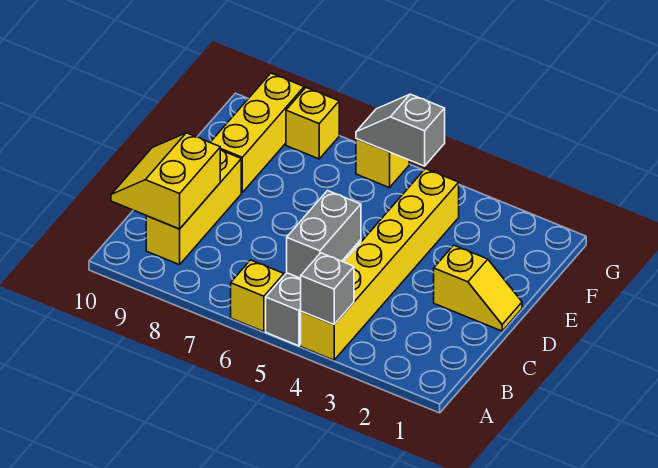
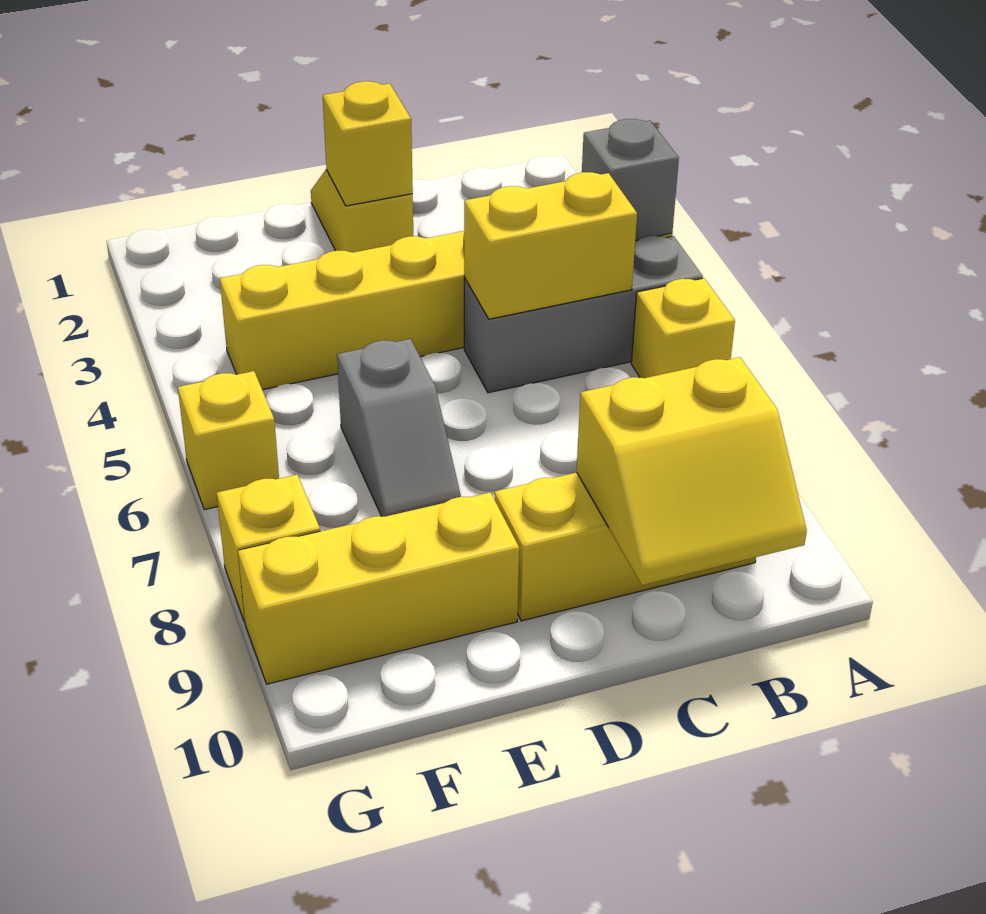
grey 1x2 brick [287,191,361,278] -> yellow 1x2 brick [464,172,637,319]
none -> yellow 1x1 brick [323,81,413,206]
grey 1x2 slope [356,94,445,166] -> grey 1x2 slope moved to [337,339,461,517]

